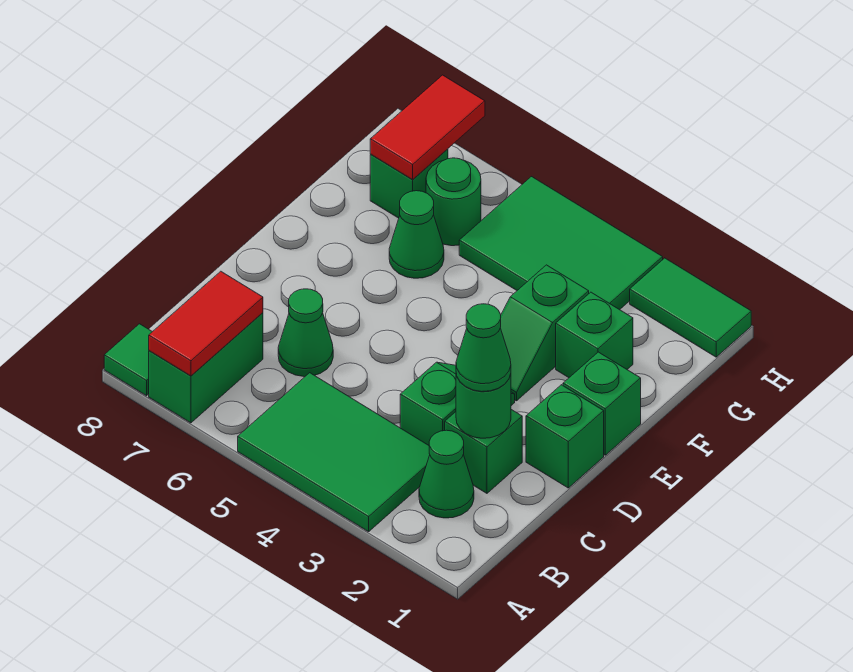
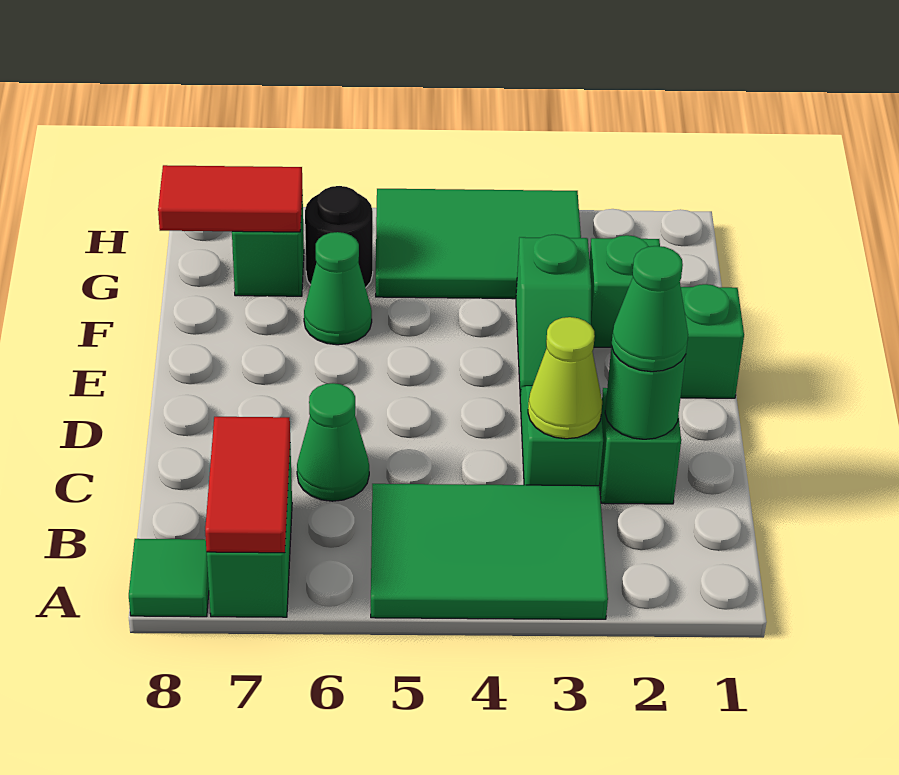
green 1x1 cone [419,430,474,518] -> none
none -> lime 1x1 cone [528,317,602,439]
green 1x1 brick [526,385,604,488] -> none
green 1x1 round brick [426,158,481,246] -> black 1x1 round brick [305,186,373,288]
red 1x2 tile [370,75,485,180] -> red 1x2 tile turned to [158,165,302,232]
green 1x2 tile [630,258,751,357] -> none

